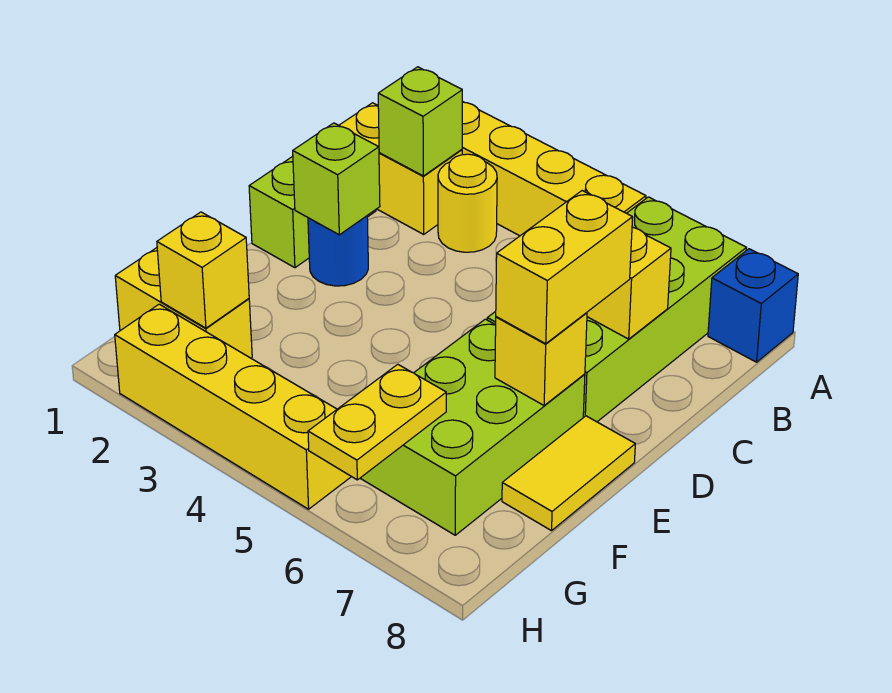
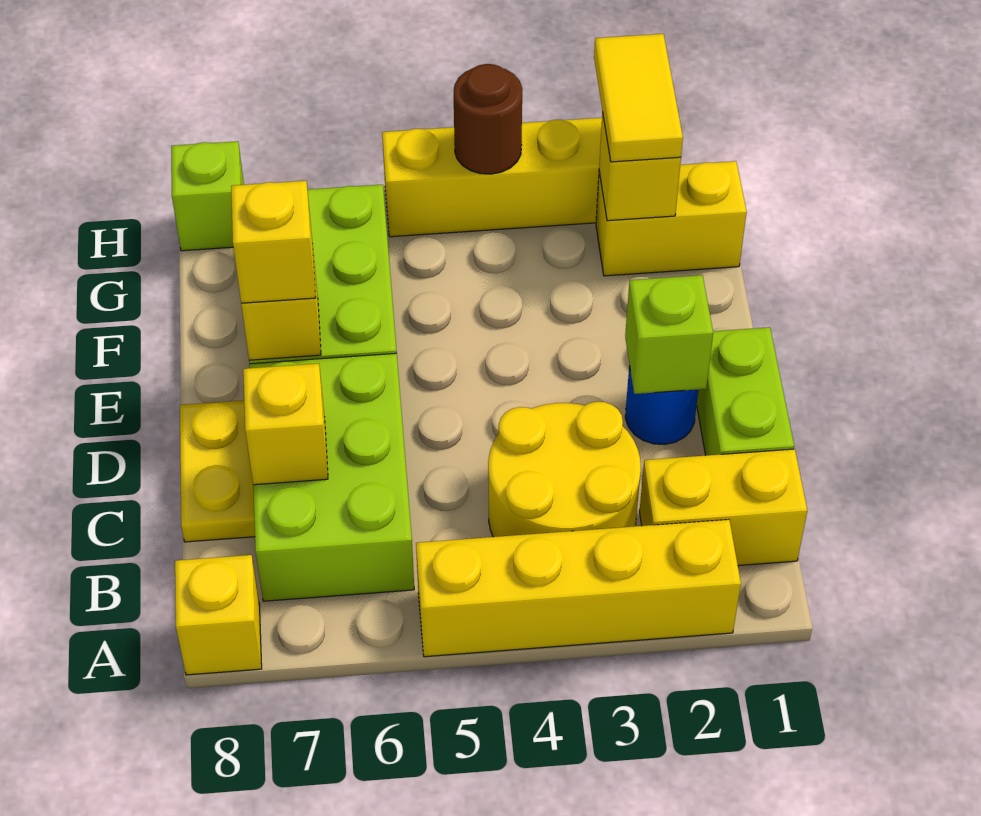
lime 2x4 brick [487,197,746,422] -> lime 2x3 brick [249,353,414,601]
blue 1x1 brick [708,249,798,362] -> yellow 1x1 brick [175,555,262,675]
lime 1x1 brick [378,67,462,176] -> lime 1x1 brick moved to [171,141,244,251]
yellow 1x1 round brick [438,154,497,252] -> yellow 2x2 round brick [488,402,641,537]
yellow 1x2 brick [496,191,633,344] -> yellow 1x1 brick [231,181,316,303]
yellow 1x2 tile [502,416,635,531] -> yellow 1x2 tile moved to [594,34,683,162]
yellow 1x2 plate [308,364,446,480] -> yellow 1x2 plate moved to [180,400,255,542]
none -> brown 1x1 round brick [454,64,522,174]

